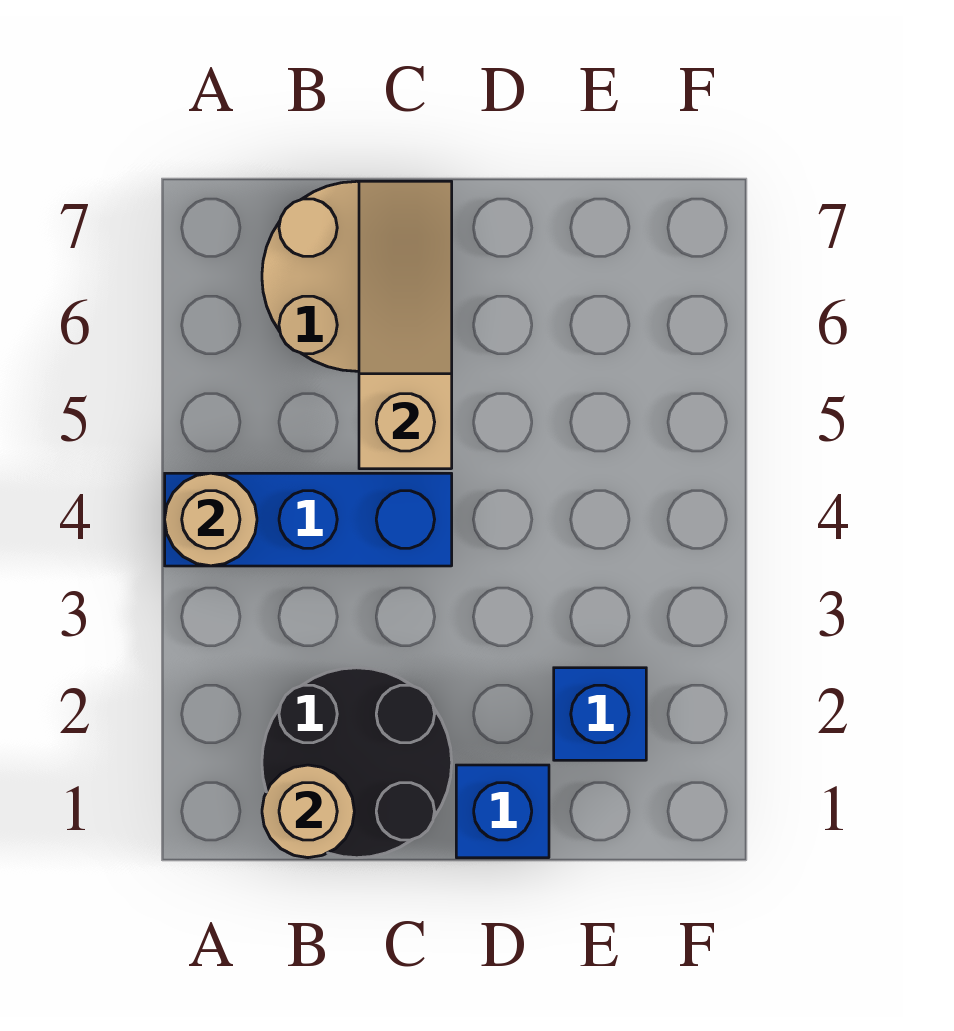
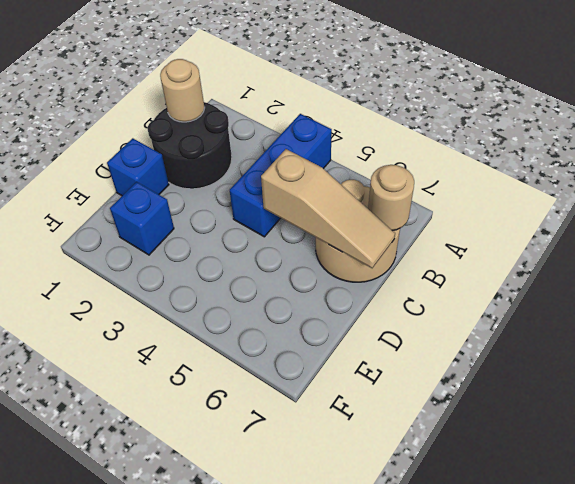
tan 1x1 round brick [165,473,257,566] -> tan 1x1 round brick moved to [368,165,414,230]

